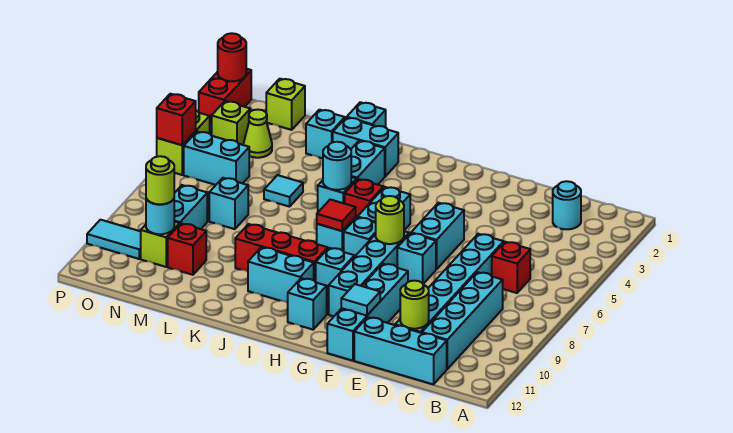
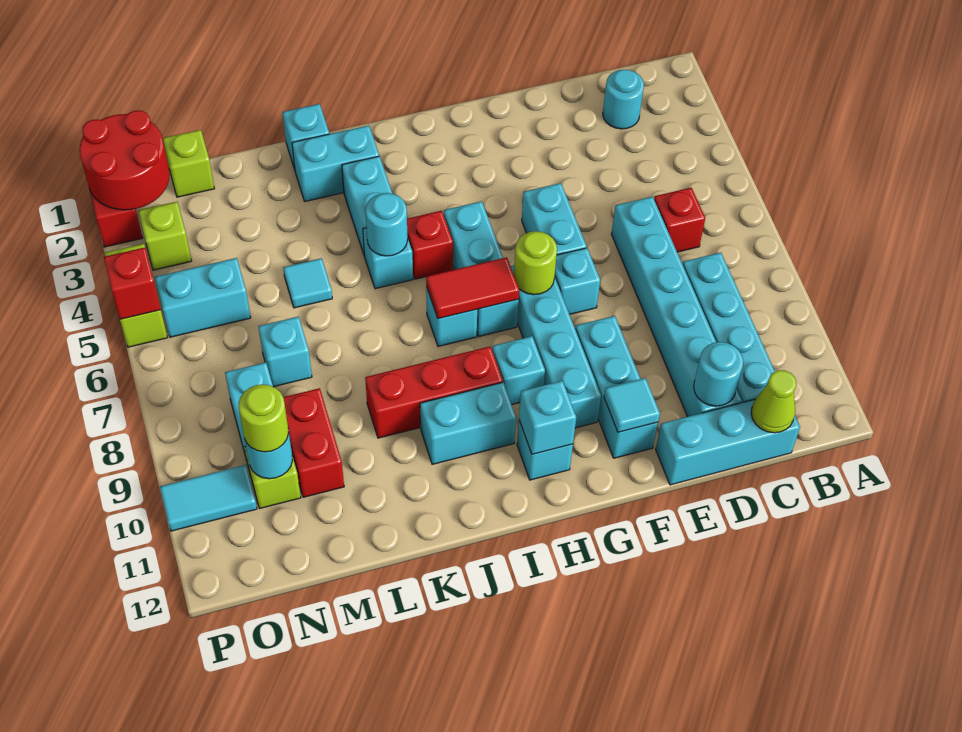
lime 1x1 round brick [400,281,429,329] -> cyan 1x1 round brick [694,342,743,406]
cyan 1x4 brick [327,264,408,361] -> cyan 1x3 brick [575,316,658,458]
red 1x1 tile [317,200,356,231] -> red 1x2 tile [426,257,519,319]
cyan 1x1 brick [306,110,345,158] -> cyan 1x1 brick moved to [519,381,576,454]
red 1x1 brick [168,224,206,275] -> red 1x2 brick [283,388,344,497]
lime 1x1 cone [244,110,272,158] -> lime 1x1 cone moved to [751,370,796,433]
red 1x1 round brick [218,33,246,81] -> red 2x2 round brick [79,111,170,210]

